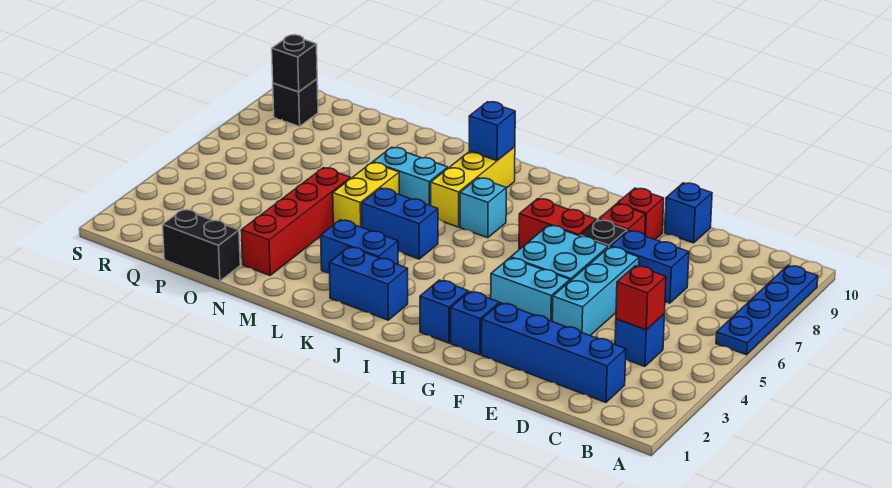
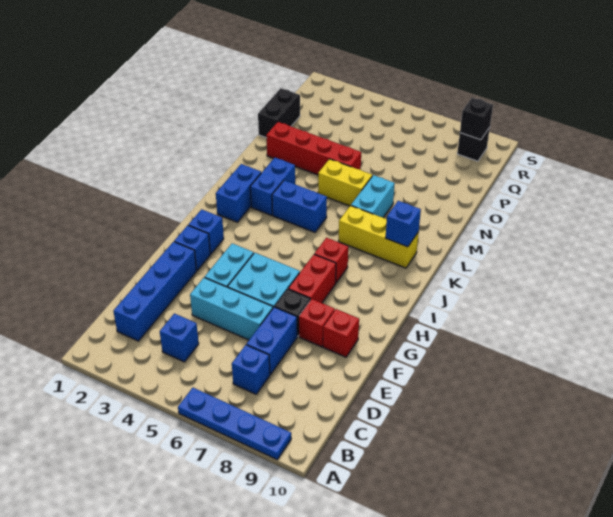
red 1x1 brick [616,266,666,330] -> red 1x1 brick moved to [315,238,348,283]
blue 1x1 brick [665,183,712,243] -> blue 1x1 brick moved to [232,345,270,394]
cyan 1x1 brick [460,178,506,238] -> none
blue 1x2 brick [362,188,438,259] -> blue 1x2 brick turned to [272,180,327,232]

